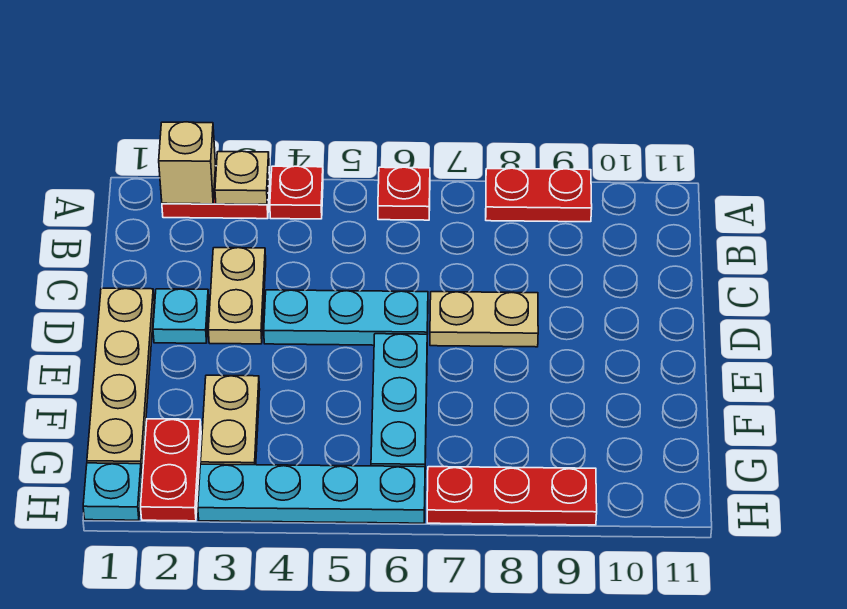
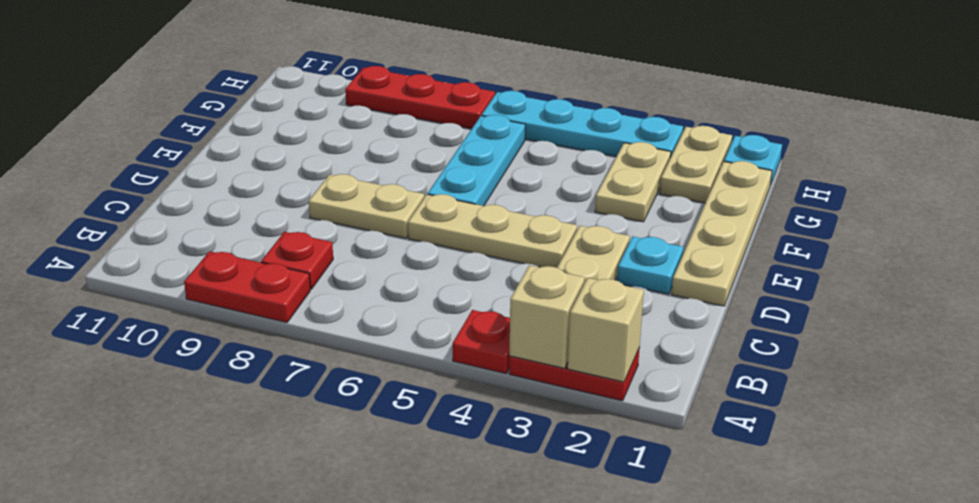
tan 1x1 plate [215,151,269,204] -> tan 1x1 brick [510,265,584,368]
red 1x1 plate [378,167,430,220] -> red 1x1 plate moved to [261,232,333,289]
cyan 1x3 plate [264,290,428,345] -> tan 1x3 plate [408,194,577,268]
red 1x2 plate [141,419,201,521] -> tan 1x2 plate [660,126,732,203]

